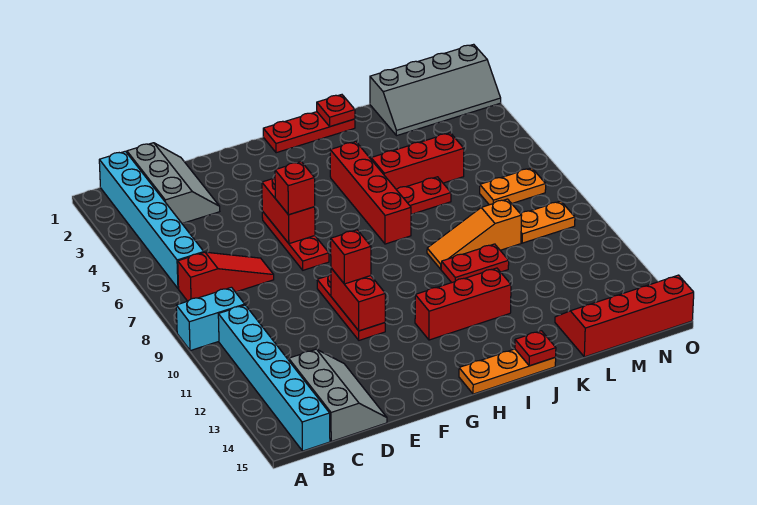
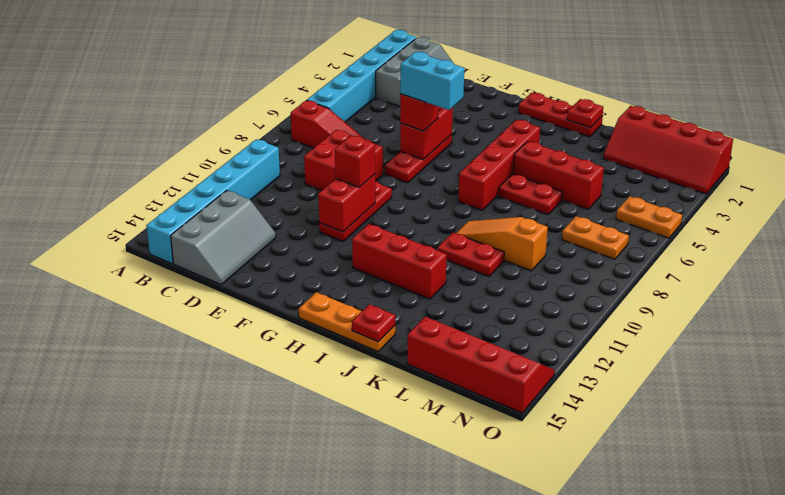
cyan 1x2 brick [176,287,245,351] -> cyan 1x2 brick moved to [400,52,464,110]
none -> red 2x2 brick [304,130,383,191]
grey 2x4 slope [370,44,501,136] -> red 2x4 slope [603,106,733,194]
orange 1x2 plate [521,201,575,243] -> orange 1x2 plate moved to [616,196,682,238]

